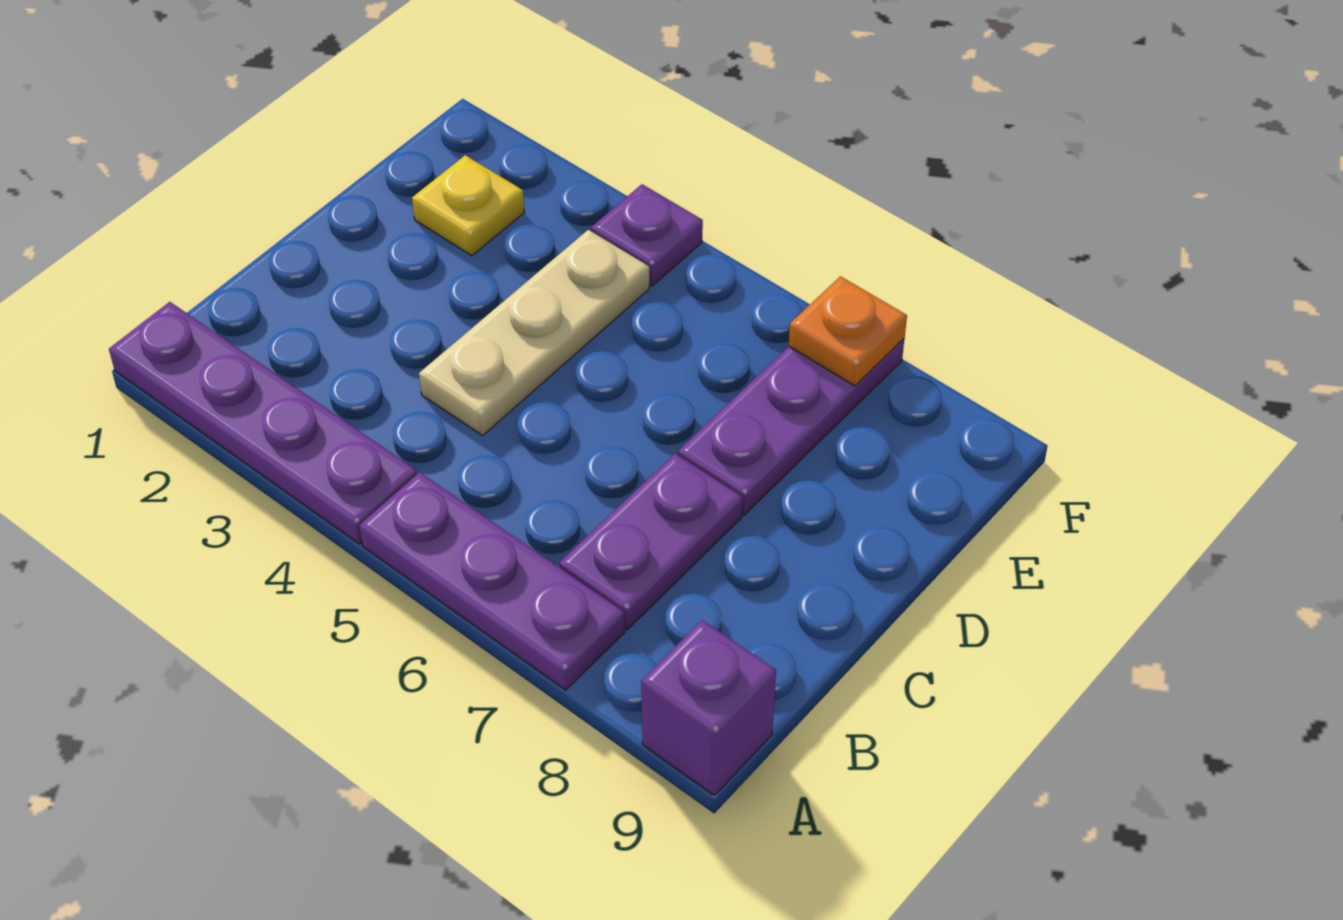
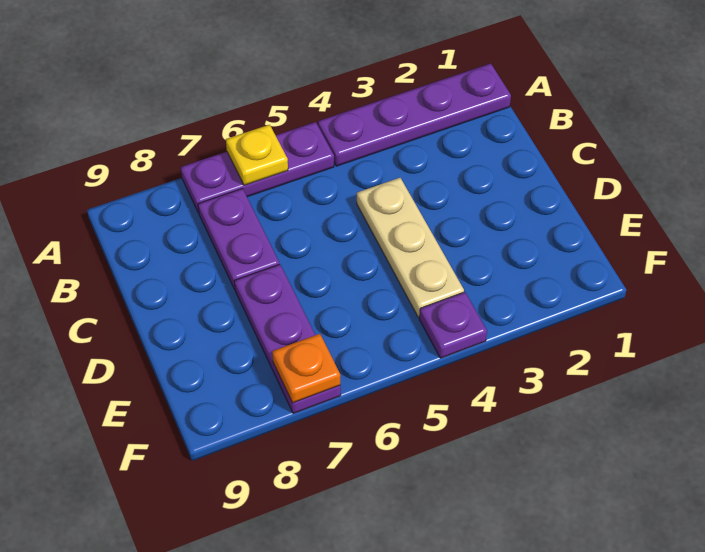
purple 1x1 brick [641,620,776,795] -> none
yellow 1x1 plate [412,155,524,256] -> yellow 1x1 plate moved to [226,125,288,185]

